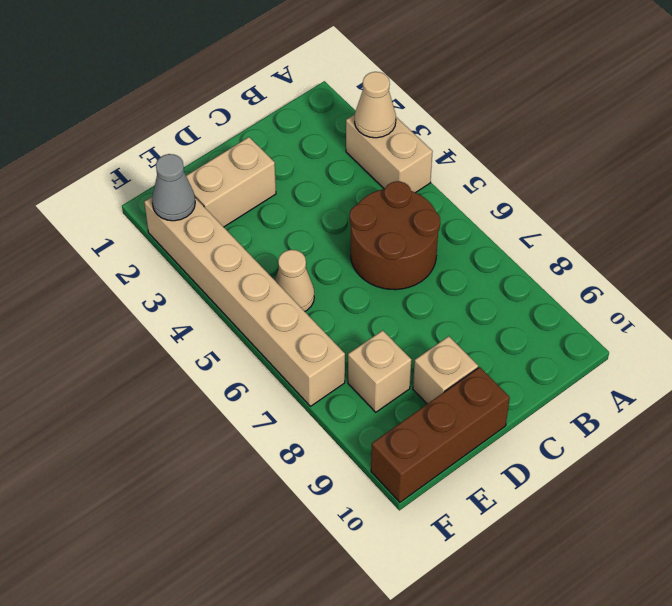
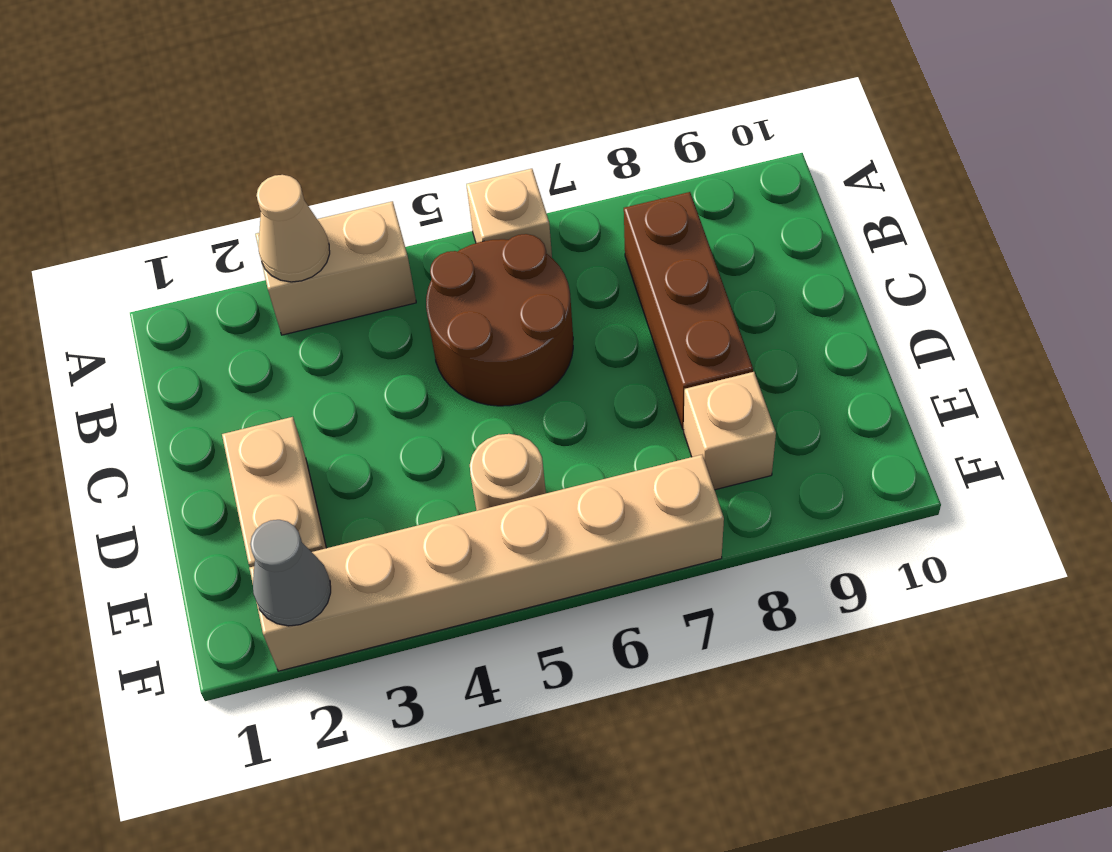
tan 1x1 brick [413,336,478,404] -> tan 1x1 brick moved to [466,169,552,258]
brown 1x3 brick [371,367,510,502] -> brown 1x3 brick moved to [624,192,753,430]
tan 1x1 cone [275,250,314,311] -> tan 1x1 round brick [470,434,546,511]

